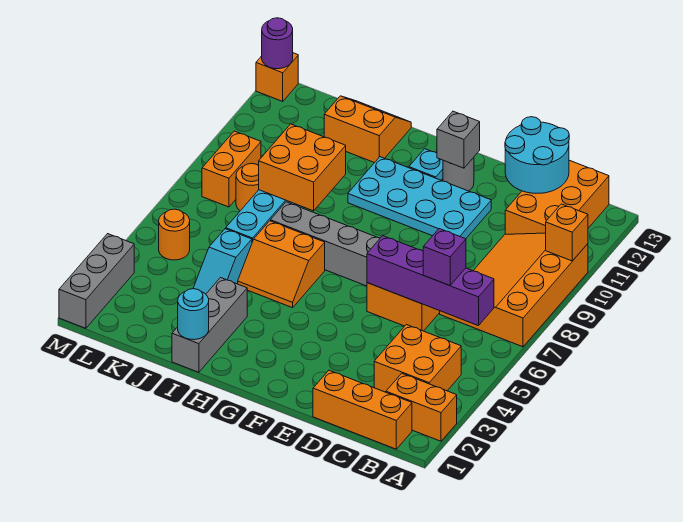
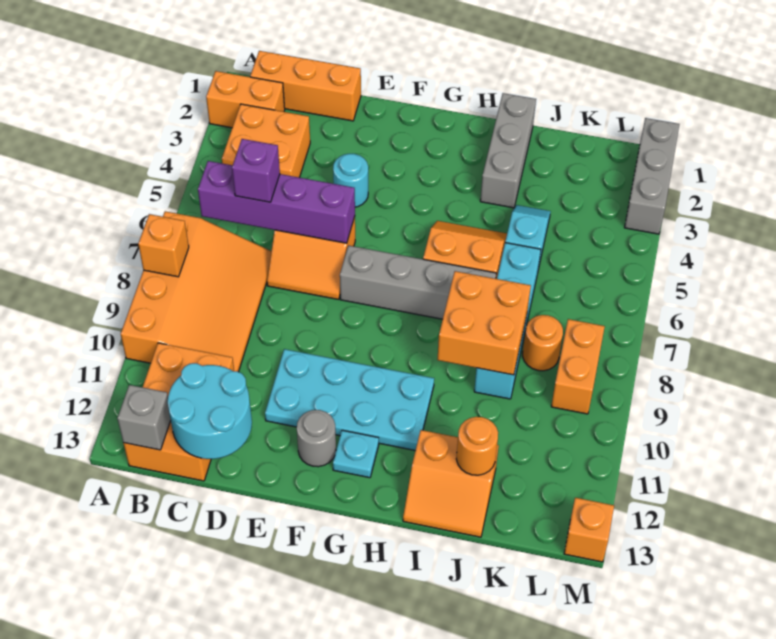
orange 1x1 brick [546,204,588,261] -> orange 1x1 brick moved to [138,214,189,277]
grey 1x1 brick [437,111,480,168] -> grey 1x1 brick moved to [117,385,171,450]
cyan 1x1 round brick [178,289,209,340] -> cyan 1x1 round brick moved to [333,154,368,207]
orange 1x1 round brick [159,209,190,260] -> orange 1x1 round brick moved to [456,417,498,475]
purple 1x1 round brick [262,18,293,69] -> none

